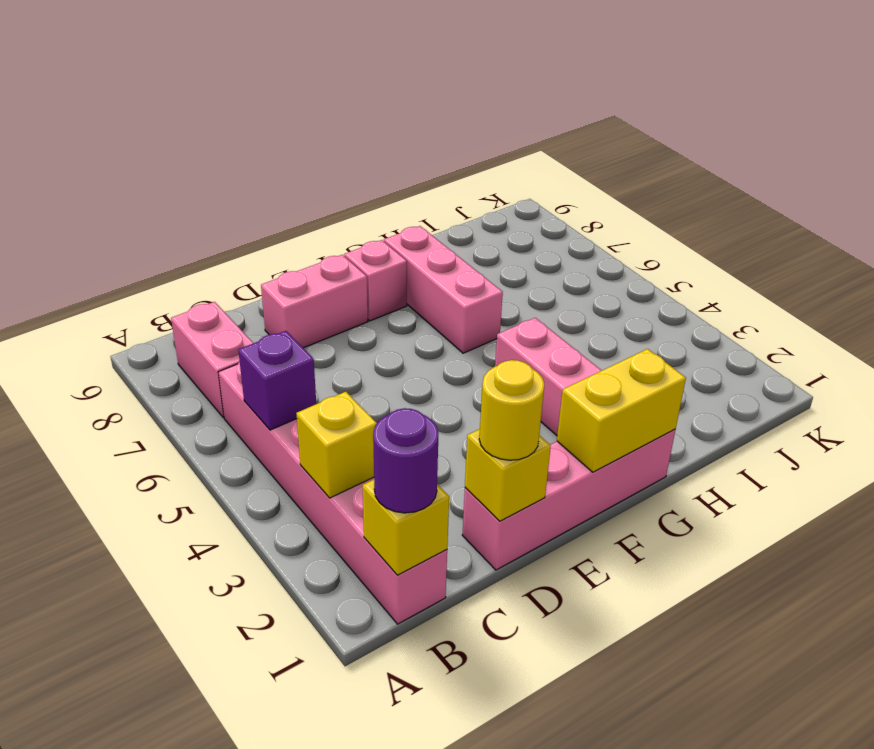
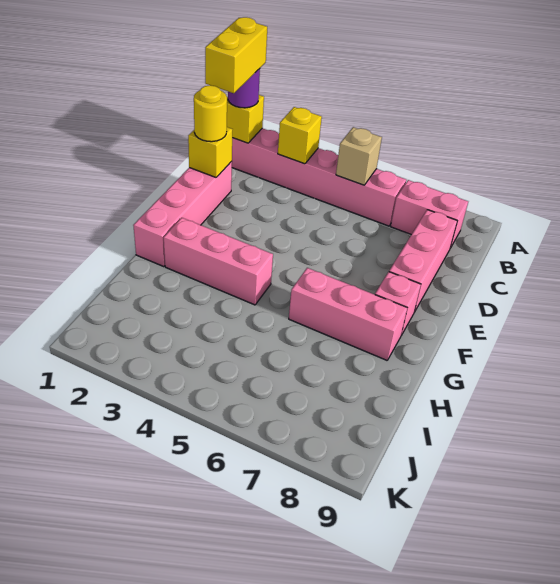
purple 1x1 brick [238,331,316,430] -> tan 1x1 brick [336,127,382,185]
pink 1x2 brick [261,255,368,348] -> pink 1x3 brick [389,210,457,312]
yellow 1x2 brick [557,349,686,472] -> yellow 1x2 brick moved to [205,17,267,93]

